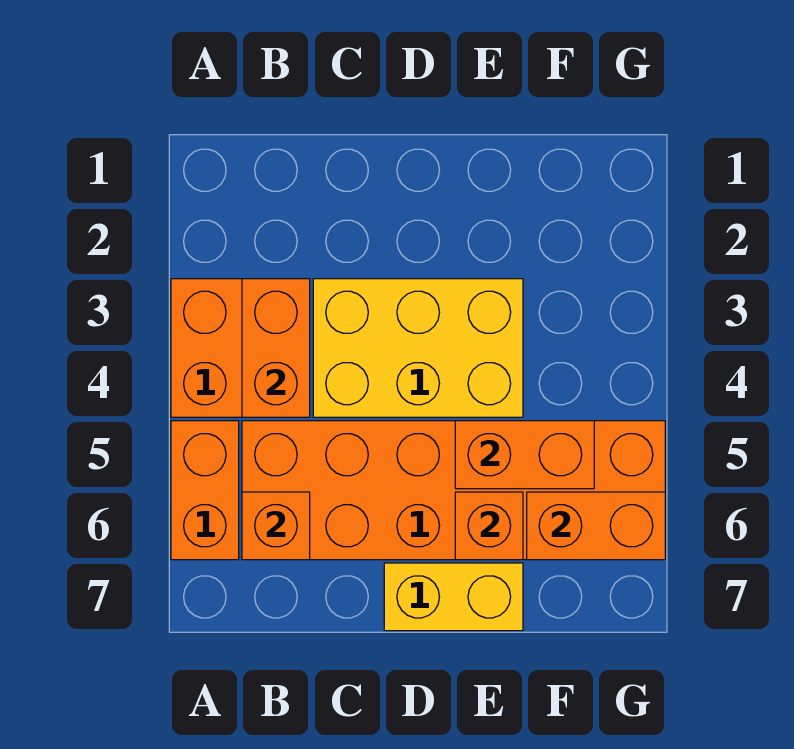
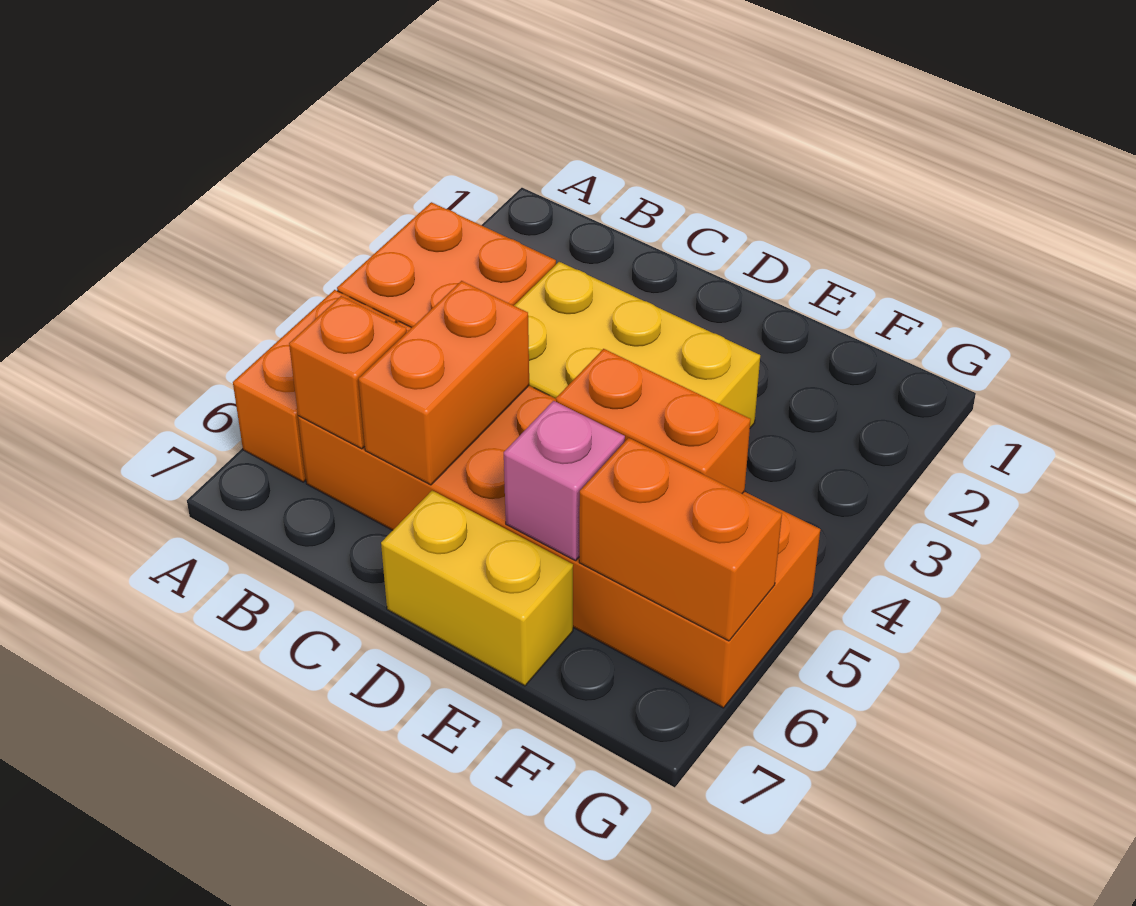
orange 1x2 brick [242,279,310,417] -> orange 1x2 brick moved to [359,281,529,485]
orange 1x1 brick [455,492,523,560] -> pink 1x1 brick [504,401,625,561]

